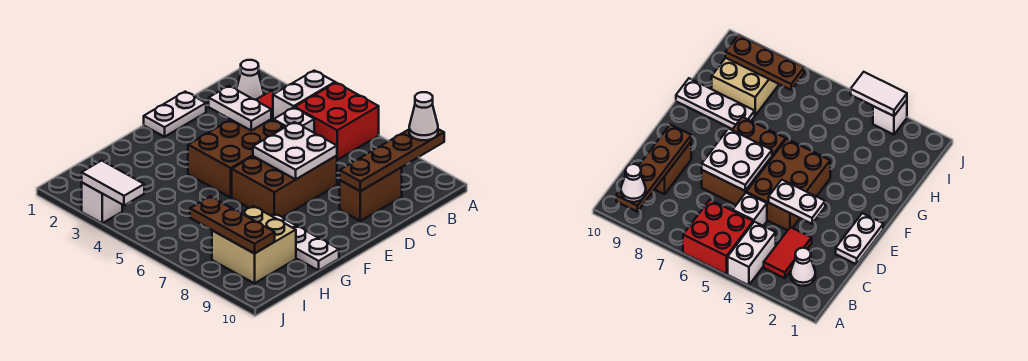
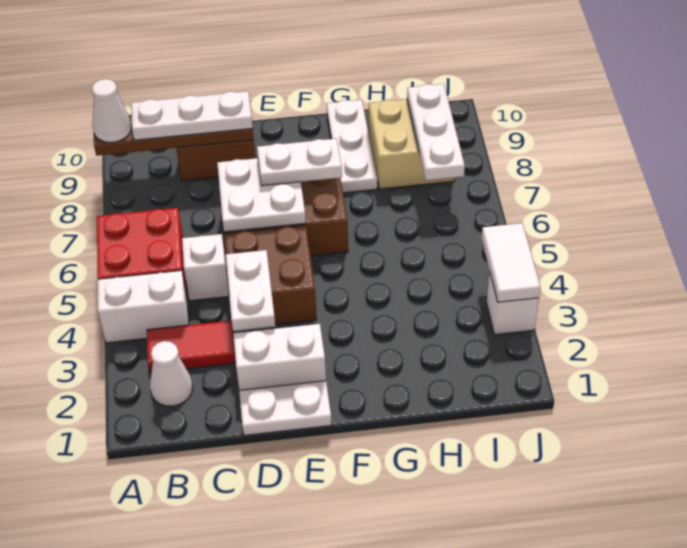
none -> white 1x3 plate [131,91,253,140]
none -> white 1x2 brick [233,324,326,390]
brown 2x3 brick [188,119,285,198] -> brown 2x2 brick [224,225,317,324]
none -> white 1x2 plate [257,139,342,186]
brown 1x3 plate [190,196,275,254] -> white 1x3 plate [407,84,465,180]

